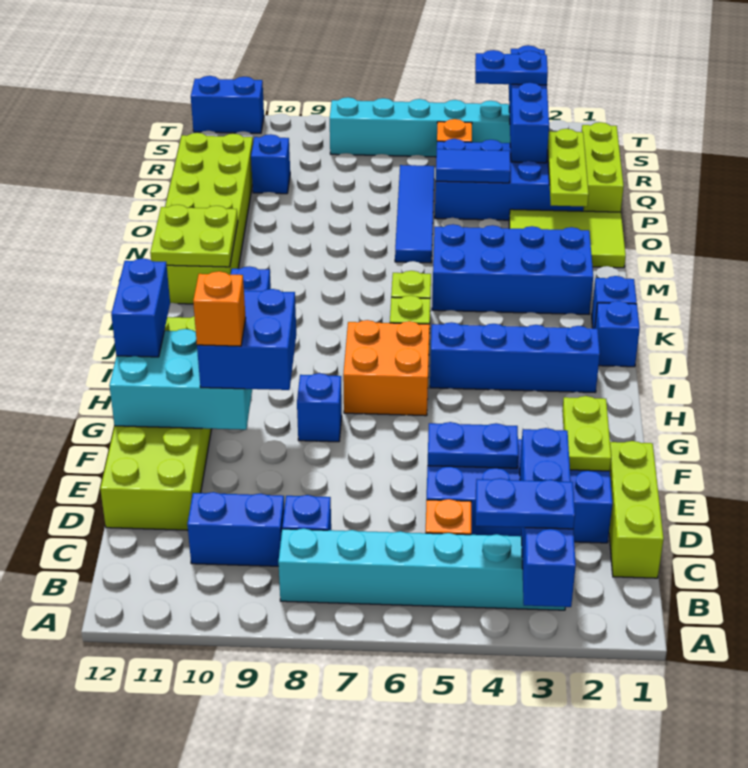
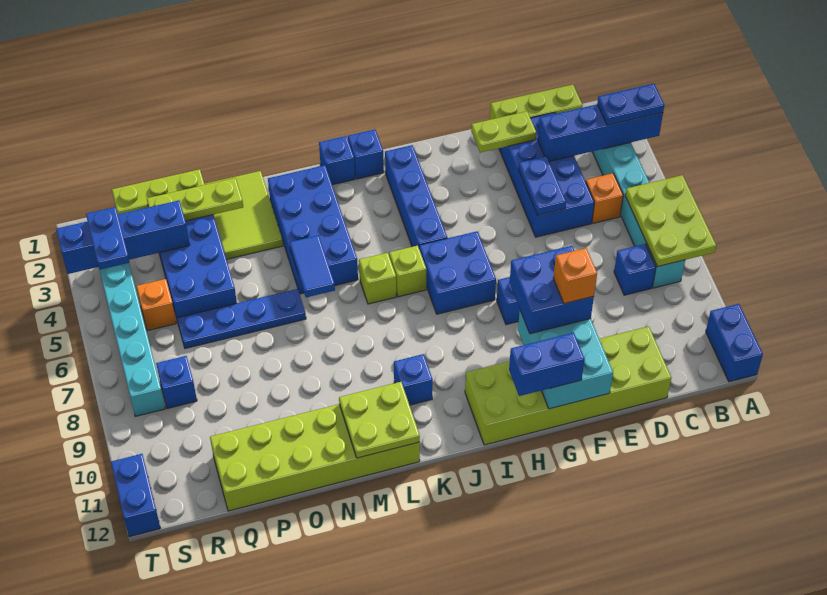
none -> lime 2x3 plate [625,175,716,267]
blue 1x2 plate [476,478,575,529] -> blue 1x2 plate turned to [597,84,664,125]
blue 1x2 brick [187,492,284,566] -> blue 1x2 brick moved to [706,304,763,382]
orange 2x2 brick [343,320,430,416] -> blue 2x2 brick [419,231,496,314]
blue 1x4 tile [395,165,435,263] -> blue 1x4 plate [177,289,306,348]
blue 1x2 tile [436,149,510,183] -> blue 1x2 tile moved to [290,235,335,297]
blue 1x1 brick [251,134,290,194] -> blue 1x1 brick moved to [156,356,197,409]

